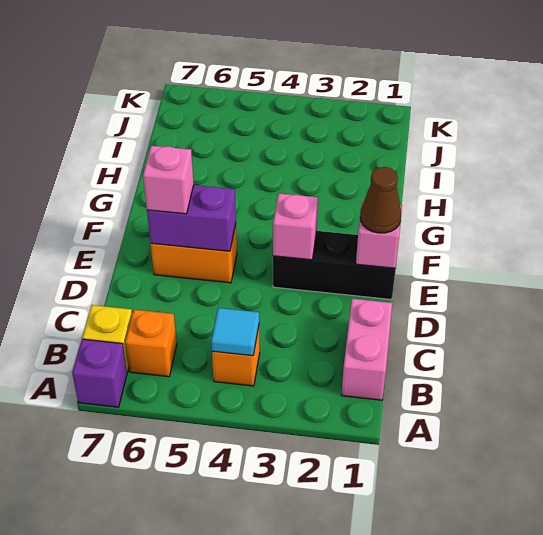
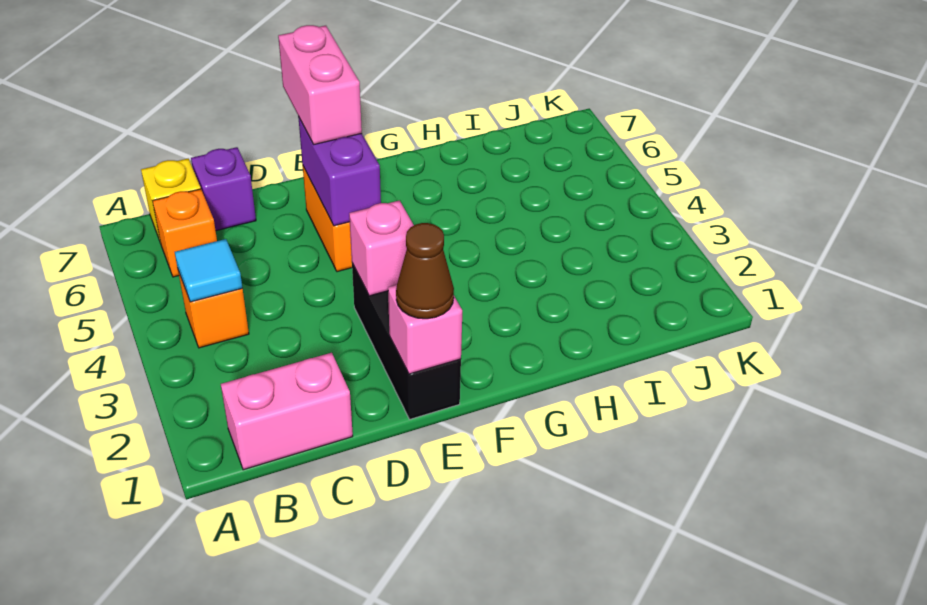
purple 1x1 brick [72,339,127,407] -> purple 1x1 brick moved to [191,147,256,231]
pink 1x1 brick [143,146,194,214] -> pink 1x2 brick [278,25,362,145]

